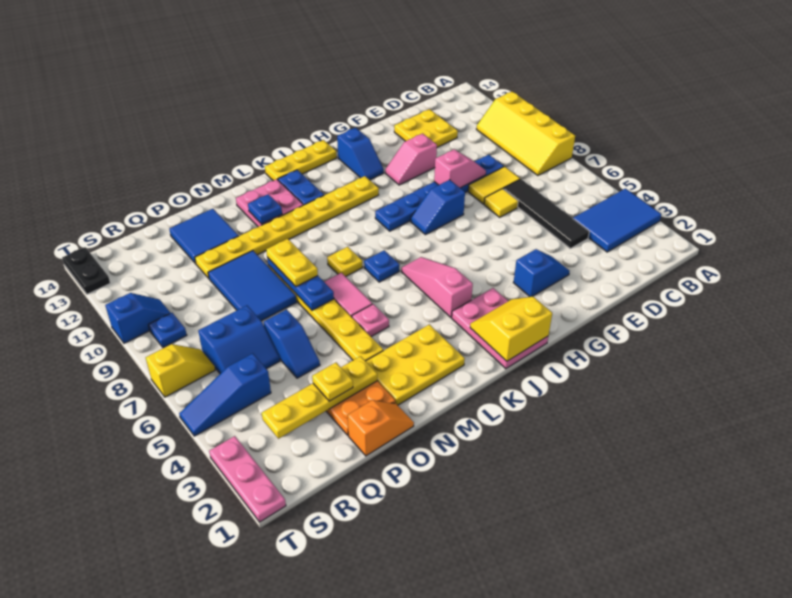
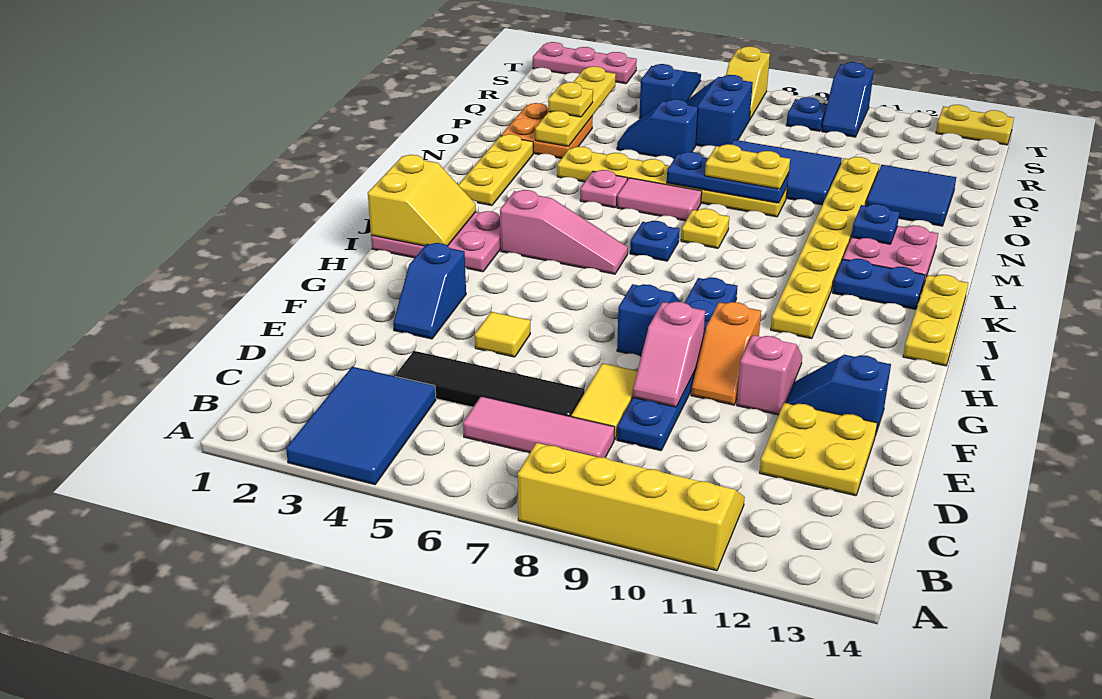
none -> pink 1x3 tile [463,396,615,457]
yellow 1x1 tile [484,189,518,217] -> yellow 1x1 tile moved to [475,312,530,357]
blue 1x2 slope [337,128,384,180] -> blue 1x2 slope moved to [786,355,891,436]
yellow 2x3 plate [366,324,465,405] -> yellow 1x3 plate [459,134,533,205]
orange 1x2 slope [348,400,414,456] -> orange 1x2 slope moved to [691,302,761,405]
black 1x2 plate [62,247,110,294] -> yellow 1x2 plate [936,105,1014,145]

